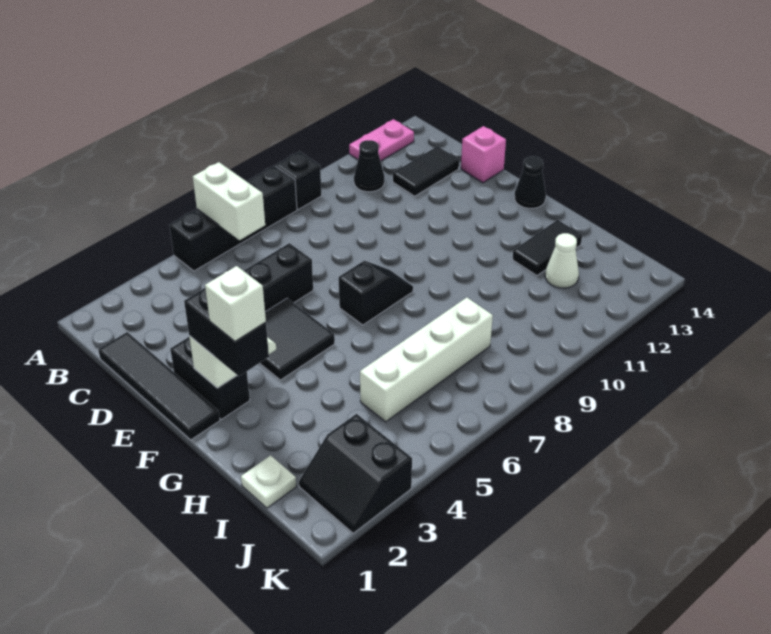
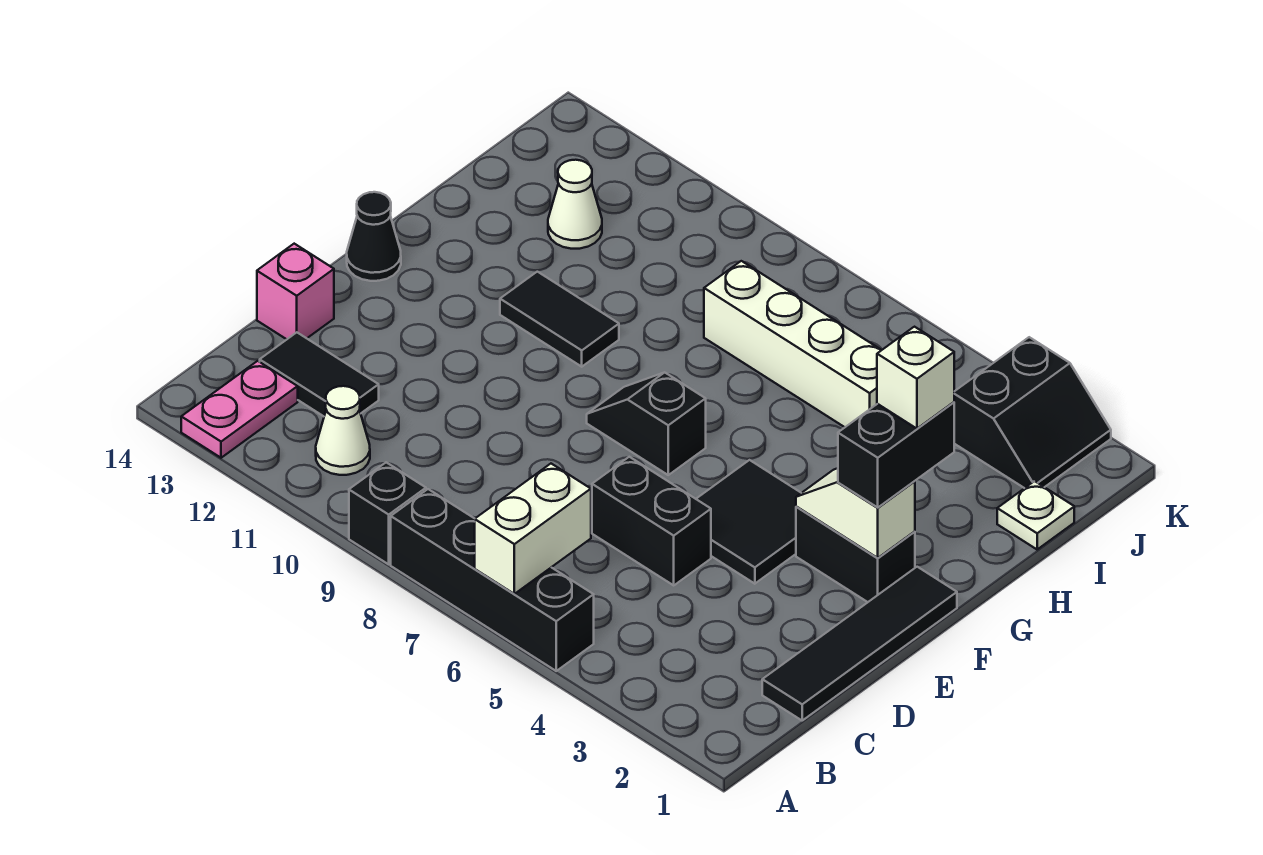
pink 1x2 plate [349,119,414,161] -> pink 1x2 plate turned to [181,361,298,458]
black 1x1 cone [354,140,384,192] -> white 1x1 cone [316,386,370,475]
black 1x2 brick [170,337,250,419] -> black 1x2 brick turned to [796,507,915,602]
black 1x2 tile [512,220,582,276] -> black 1x2 tile moved to [500,272,619,367]

